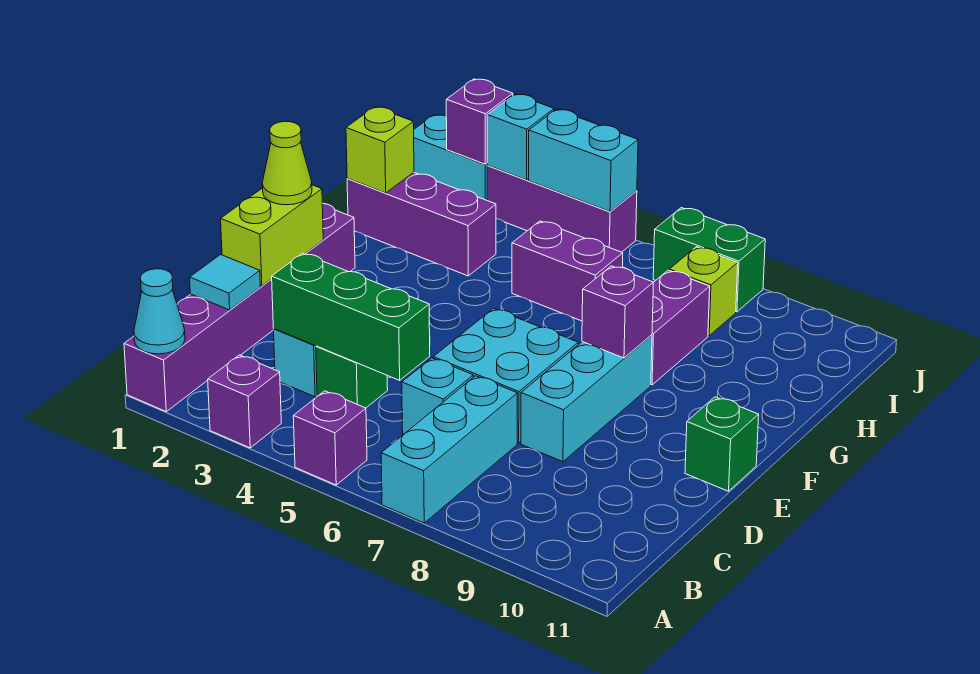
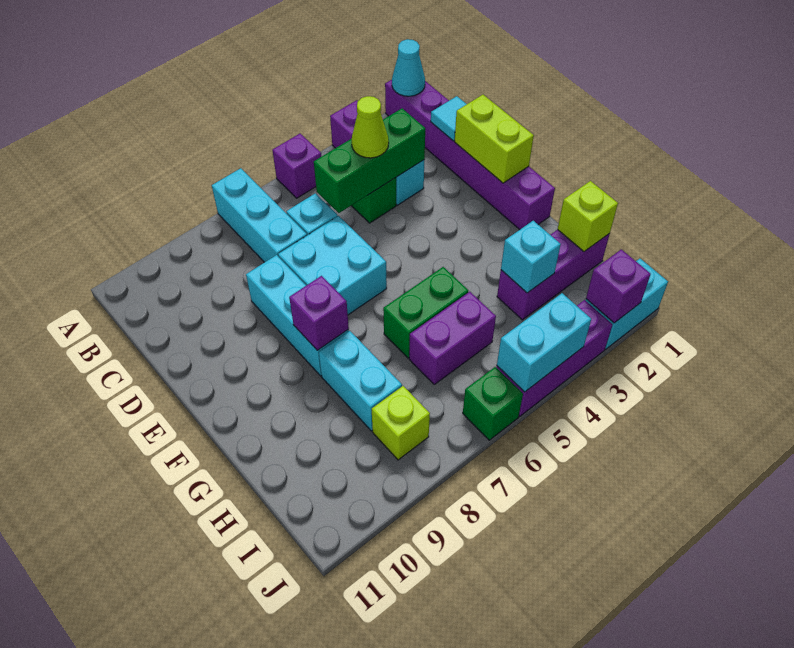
lime 1x1 cone [262,121,312,205] -> lime 1x1 cone moved to [351,96,389,158]
green 1x1 brick [685,397,759,491] -> green 1x1 brick moved to [463,367,523,440]
purple 1x2 brick [651,270,710,385] -> cyan 1x2 brick [319,331,402,431]
cyan 1x1 brick [487,94,554,180] -> cyan 1x1 brick moved to [501,221,561,293]
green 1x2 brick [653,208,765,312] -> green 1x2 brick moved to [383,267,468,358]

